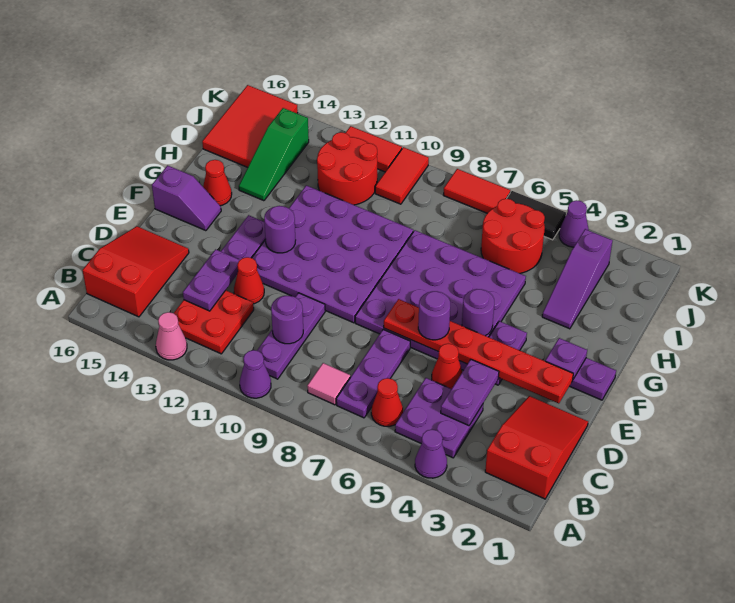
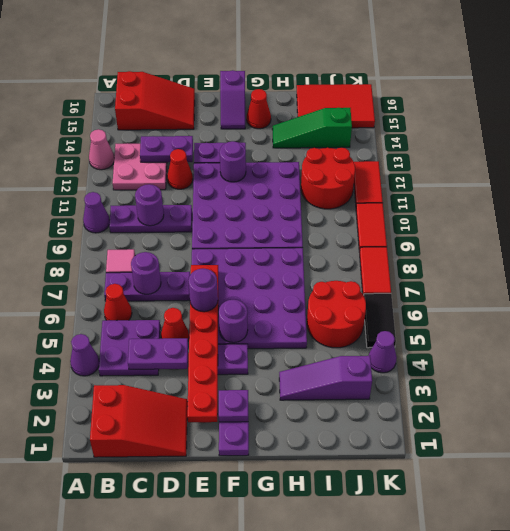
red 2x2 plate [174,290,254,354] -> pink 2x2 plate [113,143,167,190]
none -> purple 1x1 round brick [131,252,161,294]
red 1x2 tile [375,147,429,204] -> red 1x2 tile turned to [356,203,387,251]

